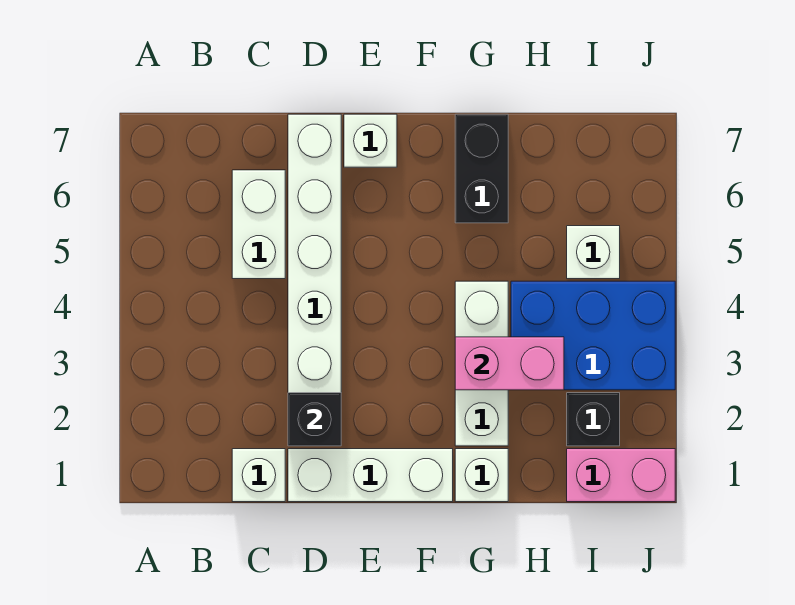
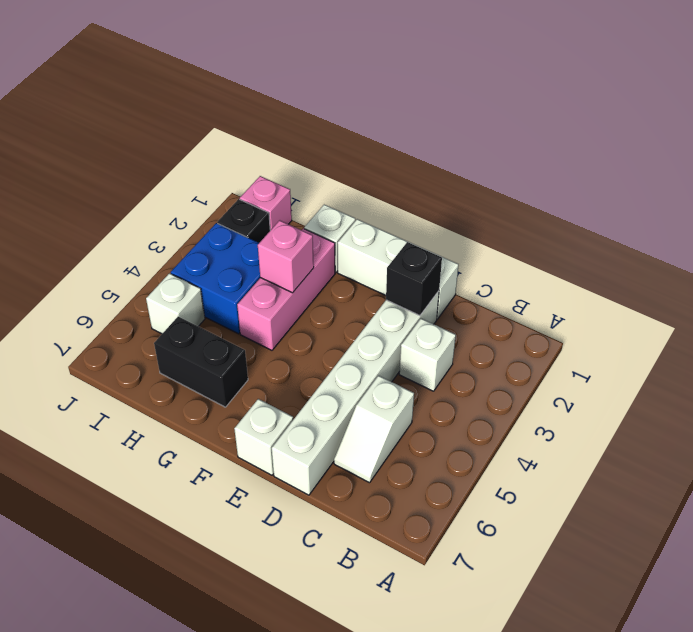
white 1x1 brick [232,449,285,502] -> white 1x1 brick moved to [399,319,456,391]
white 1x2 brick [232,170,285,279] -> white 1x2 slope [334,376,414,483]
white 1x3 brick [455,281,508,446] -> pink 1x3 brick [237,229,335,350]
pink 1x2 brick [455,337,564,390] -> pink 1x1 brick [258,220,314,293]
black 1x2 brick [455,114,508,223] -> black 1x2 brick turned to [154,317,248,407]
blue 2x3 brick [511,281,675,390] -> blue 2x2 brick [171,223,260,334]
pink 1x2 brick [567,449,675,502] -> pink 1x1 brick [240,176,292,230]

